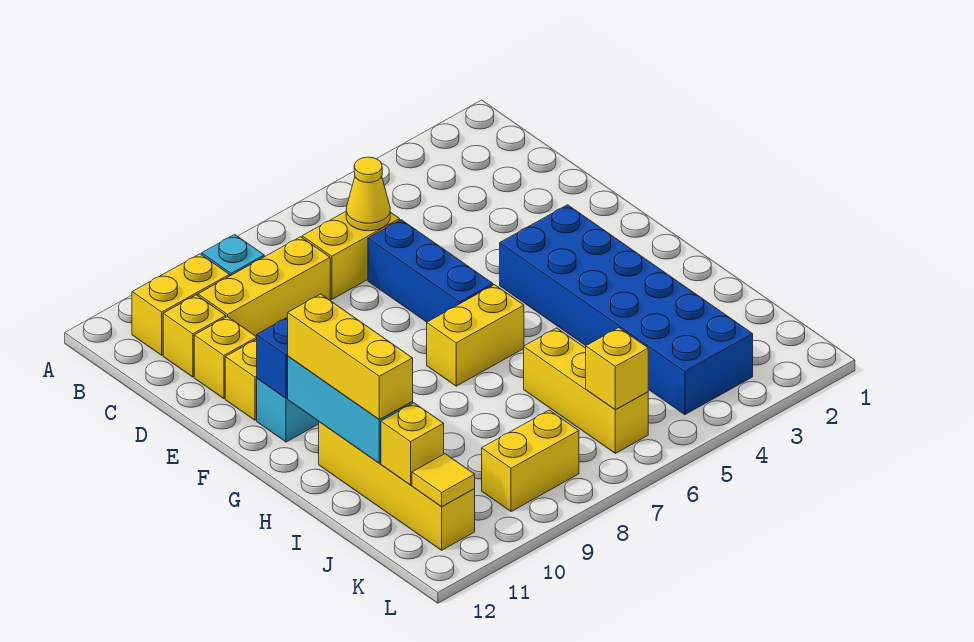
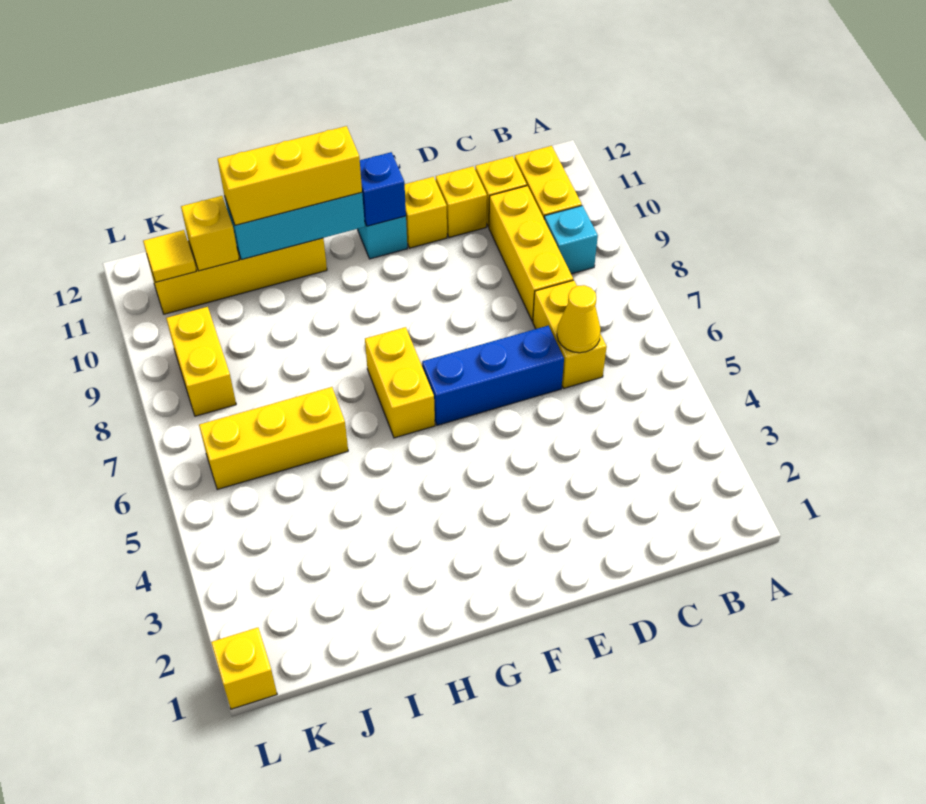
blue 2x6 brick [500,205,753,415] -> none
yellow 1x1 brick [586,328,648,410] -> yellow 1x1 brick moved to [211,628,277,709]

